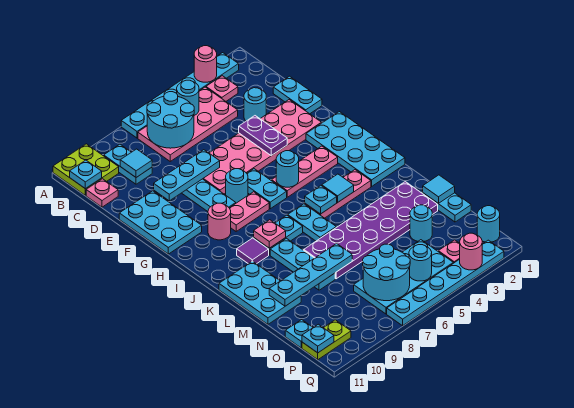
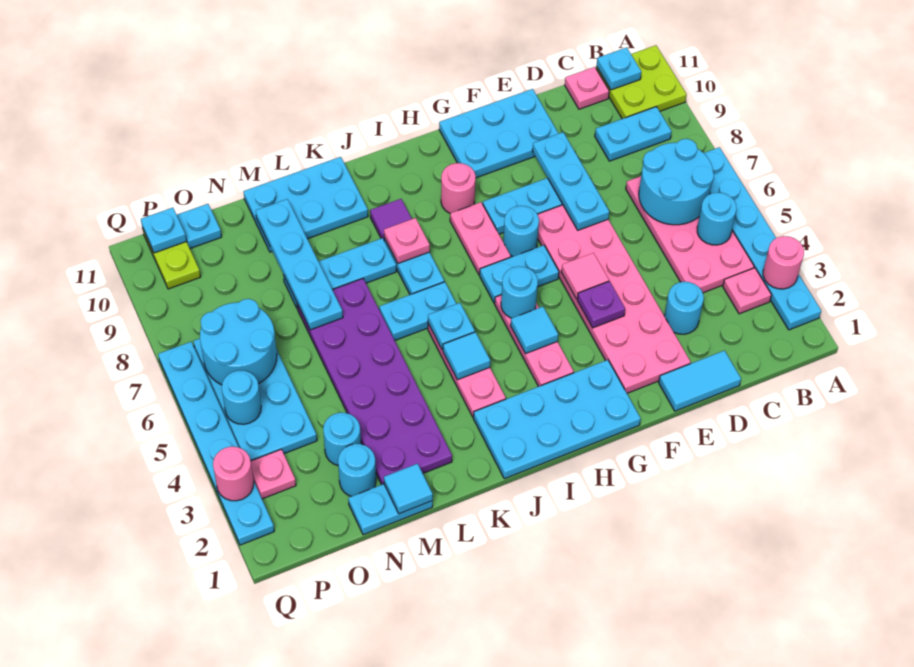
cyan 1x1 tile [120,149,152,178] -> cyan 1x1 tile moved to [511,307,558,353]
cyan 1x2 plate [273,76,322,114] -> cyan 1x2 tile [659,351,741,411]
purple 1x2 plate [239,116,287,156] -> purple 1x1 plate [577,281,625,328]
none -> pink 1x1 tile [561,253,609,299]
cyan 1x1 round brick [477,206,500,242] -> cyan 1x1 round brick moved to [338,444,376,496]

